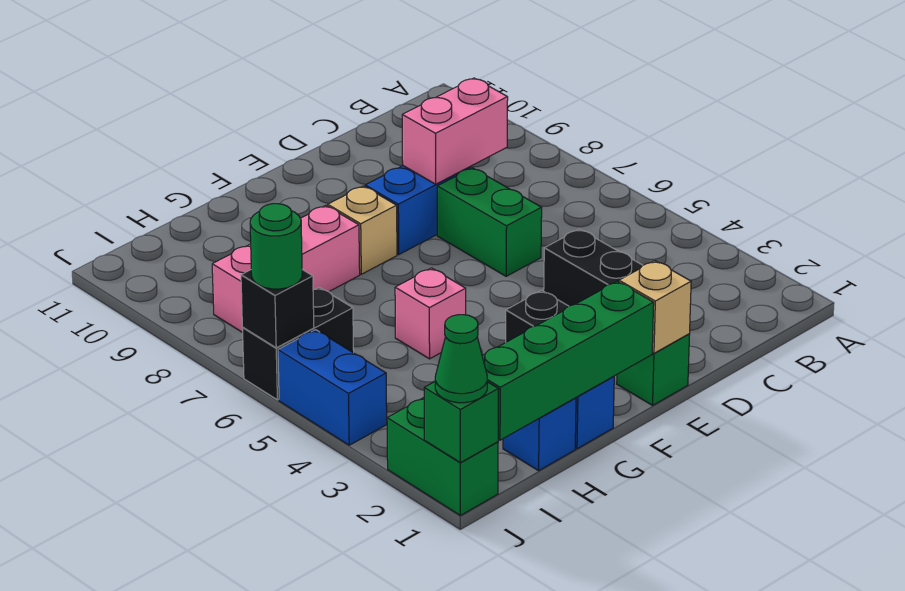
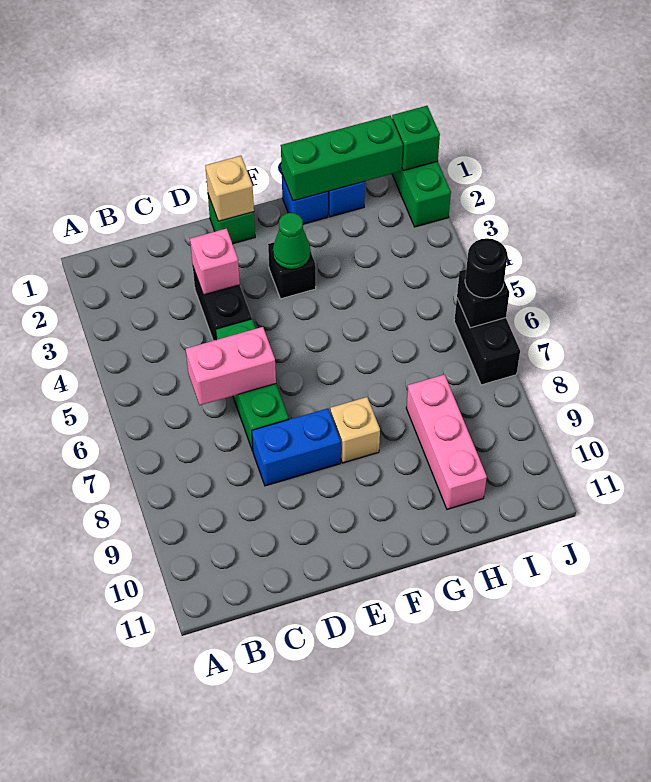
pink 1x2 brick [402,78,508,184] -> pink 1x2 brick moved to [186,327,276,405]
green 1x2 brick [437,168,542,276] -> green 1x3 brick [216,319,289,451]
green 1x4 brick [482,281,654,440] -> green 1x3 brick [281,116,403,201]
pink 1x1 brick [395,268,466,359] -> pink 1x1 brick moved to [190,229,240,295]
pink 1x3 brick [212,205,360,333] -> pink 1x3 brick turned to [406,375,487,509]
black 1x2 brick [242,287,354,400] -> black 1x2 brick turned to [454,299,520,385]
green 1x1 cone [435,315,487,403] -> green 1x1 cone moved to [273,213,311,270]
blue 1x2 brick [278,330,387,445] -> none
green 1x1 round brick [250,204,302,289] -> black 1x1 round brick [465,238,507,298]

